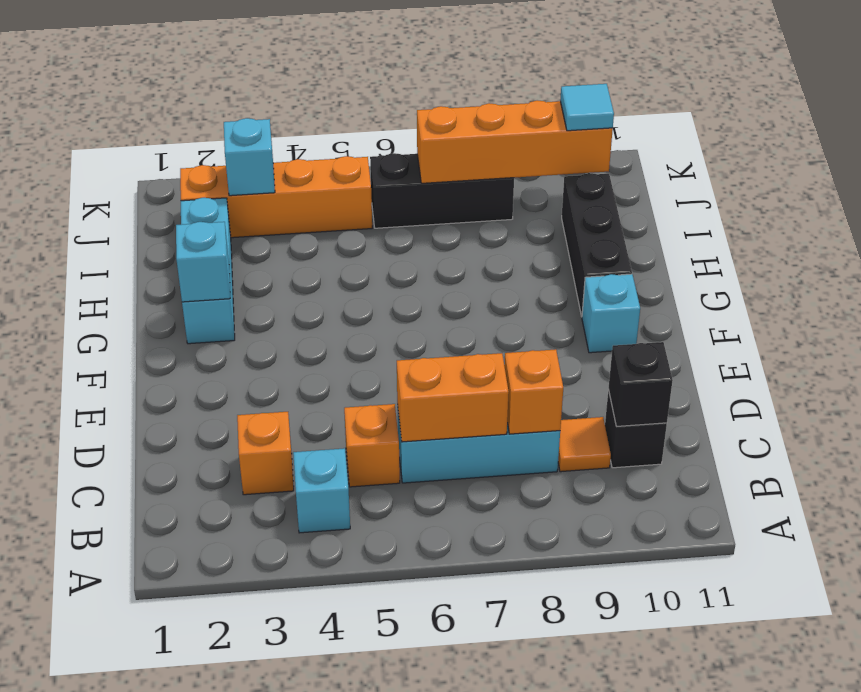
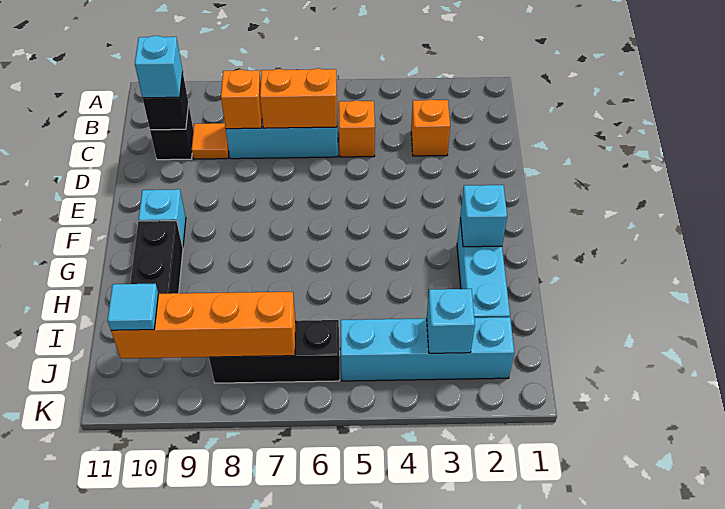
cyan 1x1 brick [293,448,350,533] -> cyan 1x1 brick moved to [135,36,183,98]
orange 1x4 brick [180,156,372,238] -> cyan 1x4 brick [341,317,514,381]

